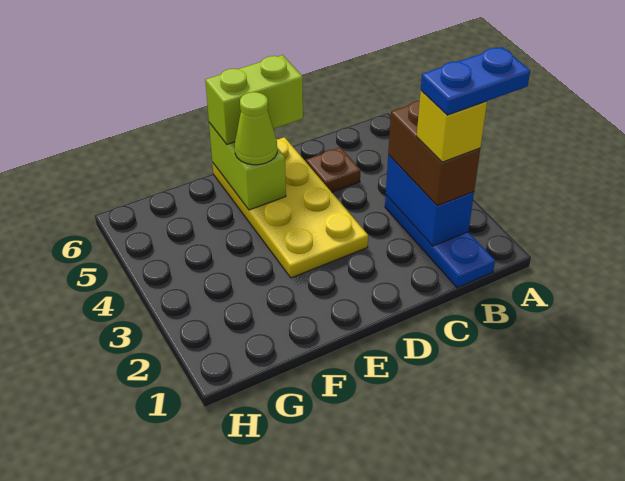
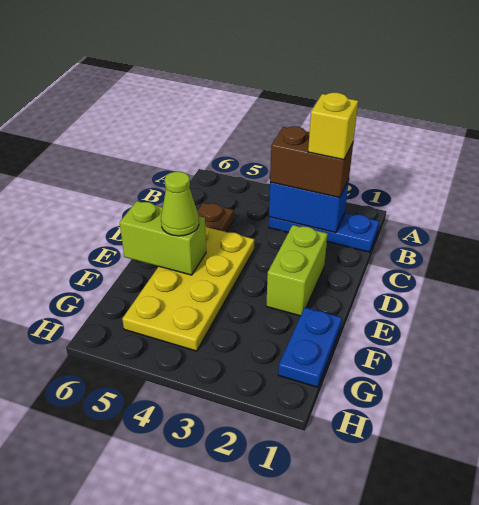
blue 1x2 plate [421,47,530,115] -> blue 1x2 plate moved to [278,308,342,387]
yellow 2x4 plate [212,137,368,278] -> yellow 2x4 plate turned to [122,226,254,351]
lime 1x2 brick [205,55,303,144] -> lime 1x2 brick moved to [266,225,328,316]

